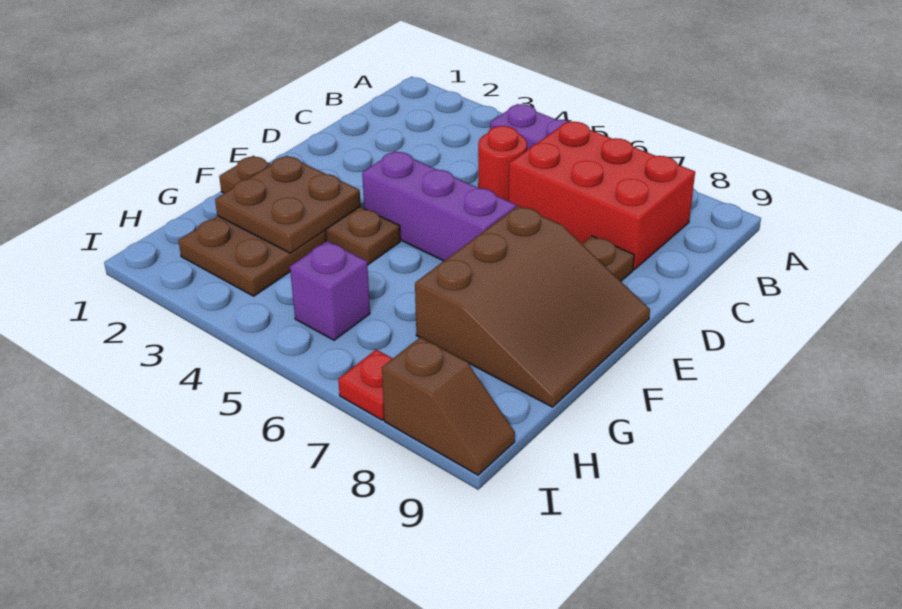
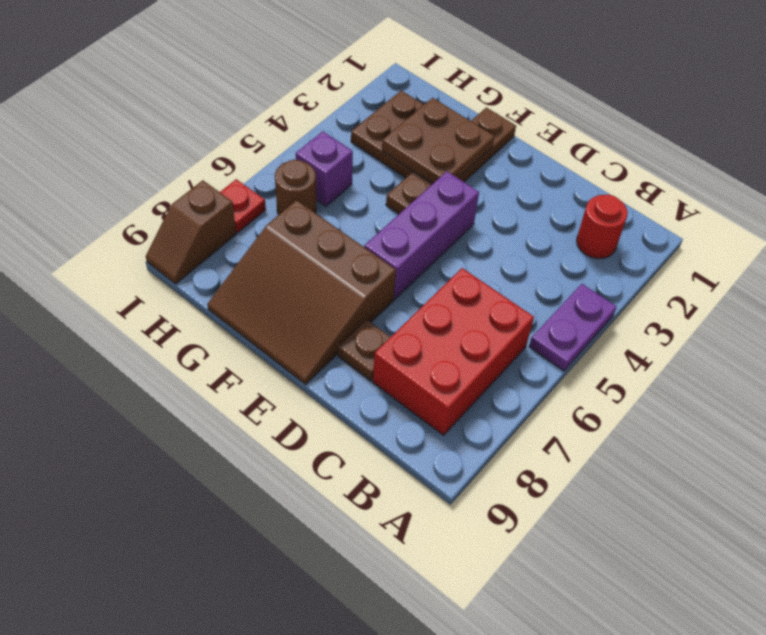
red 1x1 round brick [478,126,527,201] -> red 1x1 round brick moved to [577,195,628,259]
none -> brown 1x1 round brick [275,160,316,215]

